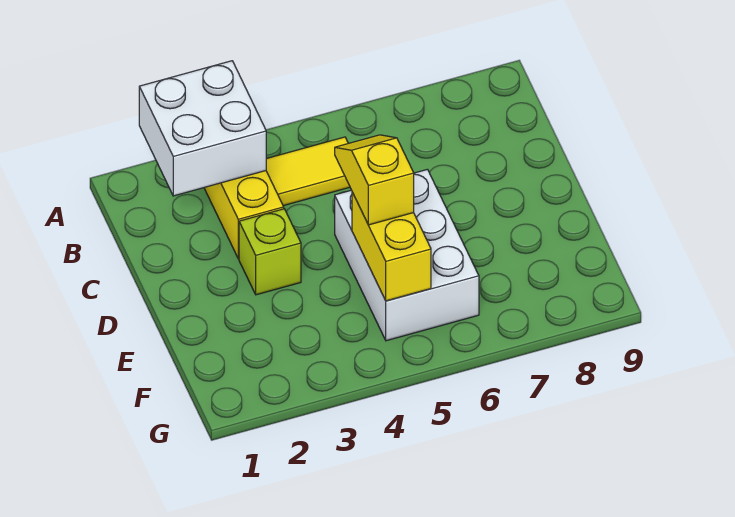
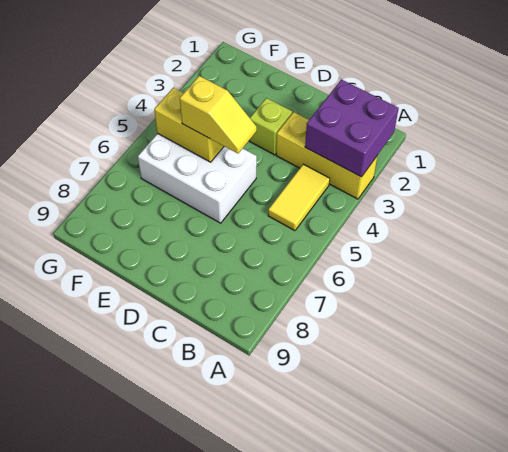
white 2x2 brick [139,61,266,196] -> purple 2x2 brick [305,80,399,177]

